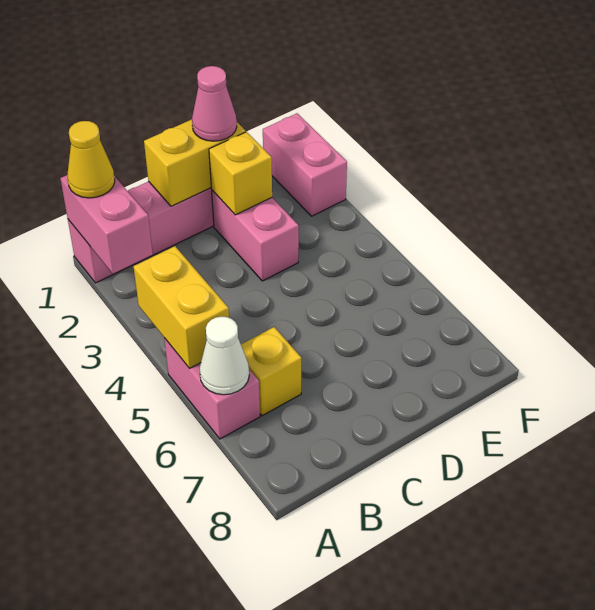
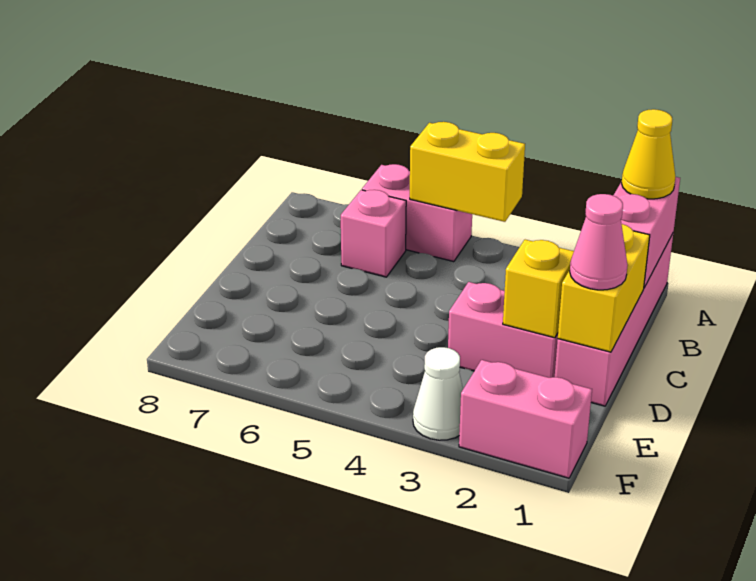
pink 1x2 brick [60,175,153,274] -> pink 1x2 brick turned to [613,177,680,287]
white 1x1 cone [200,317,249,395] -> white 1x1 cone moved to [413,347,463,440]
yellow 1x1 brick [241,327,301,416] -> pink 1x1 brick [341,190,406,277]

